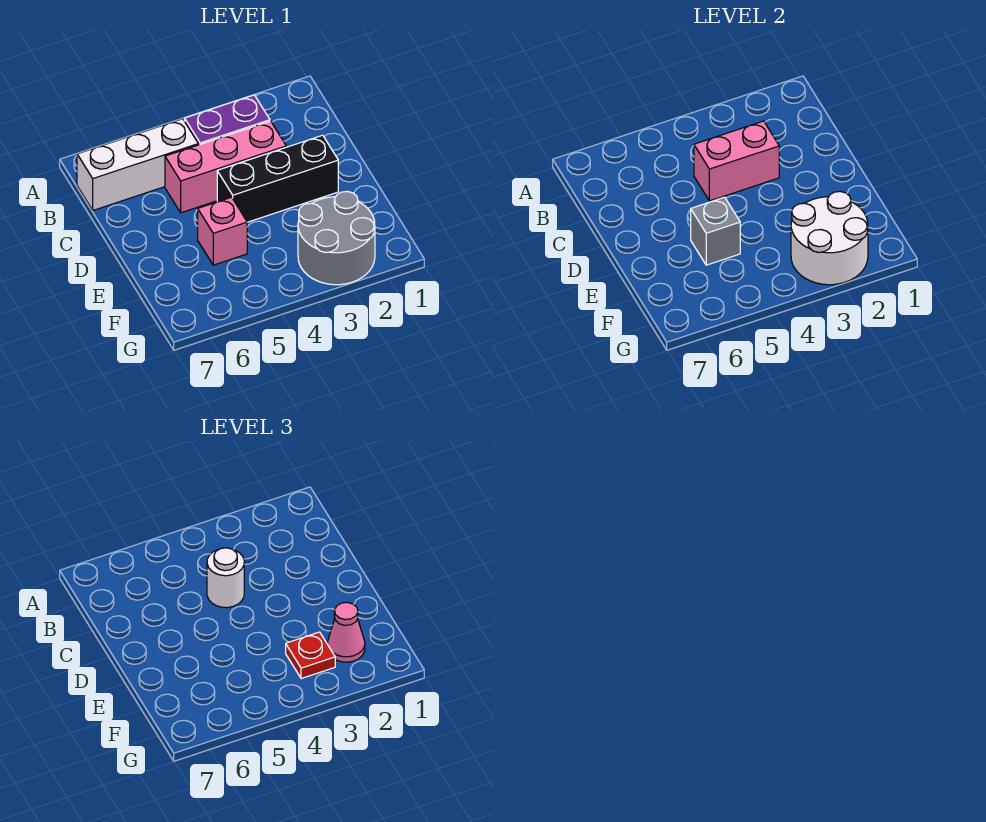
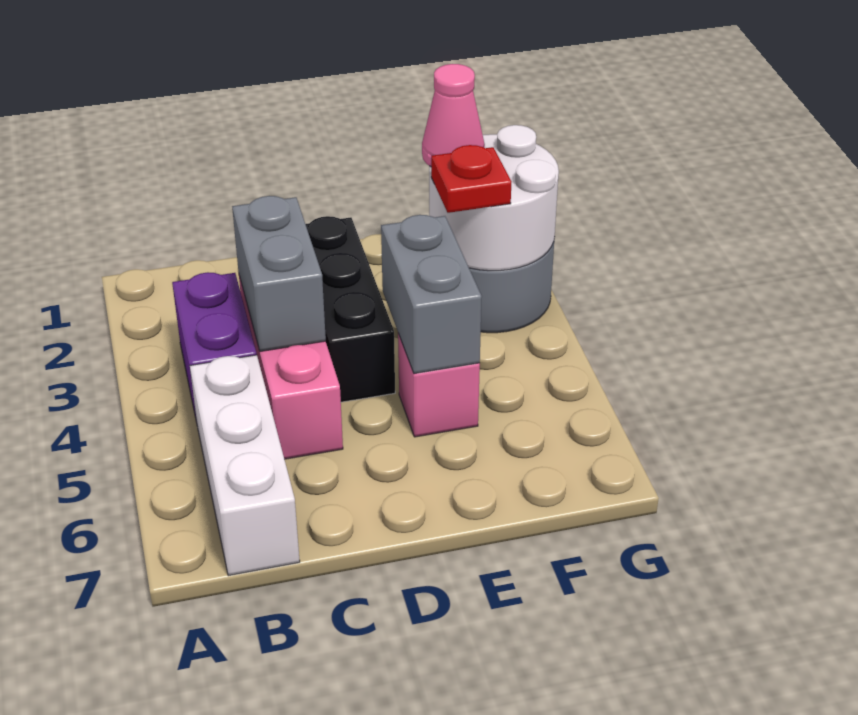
pink 1x2 brick [694,121,779,201] -> grey 1x2 brick [232,196,326,351]
white 1x1 round brick [207,548,244,608] -> none
grey 1x1 brick [691,197,740,265] -> grey 1x2 brick [381,215,482,374]

